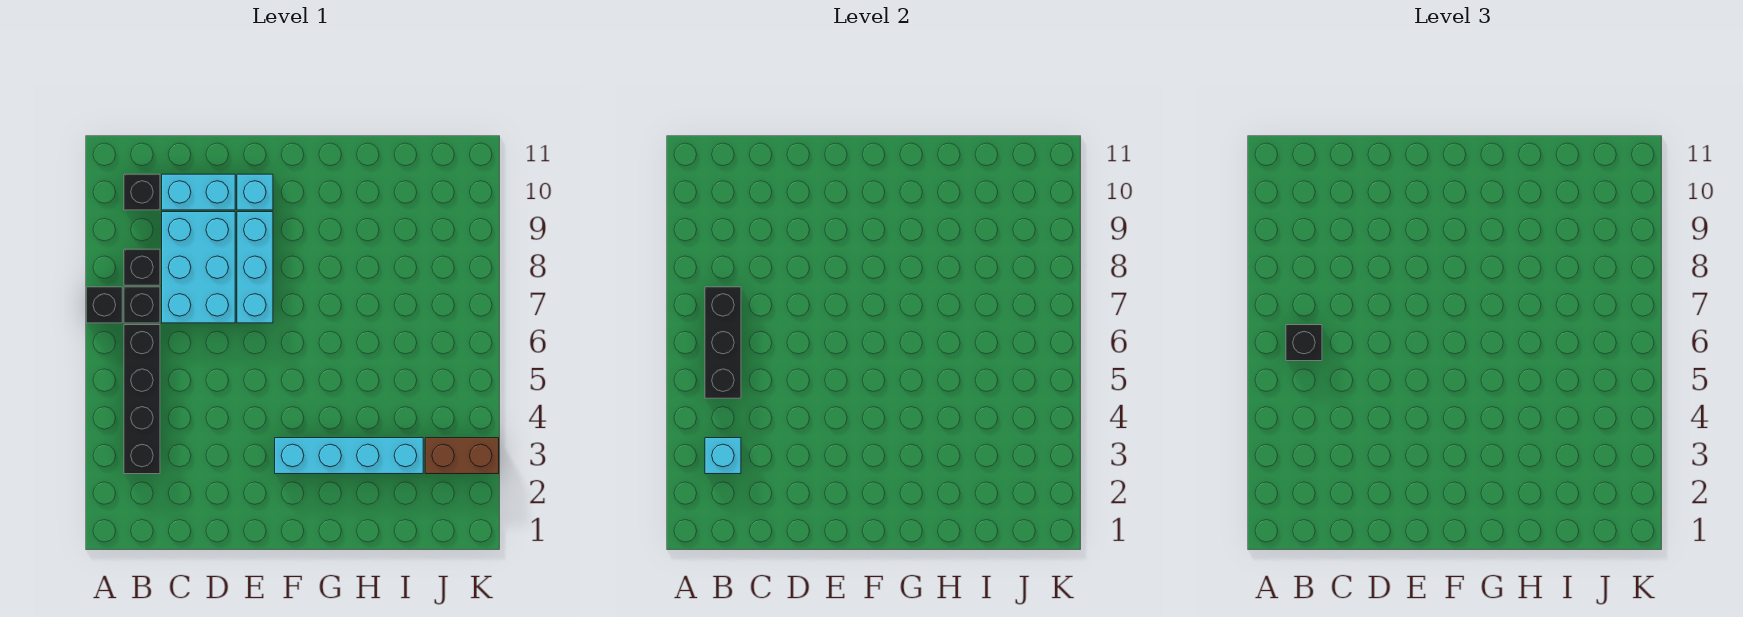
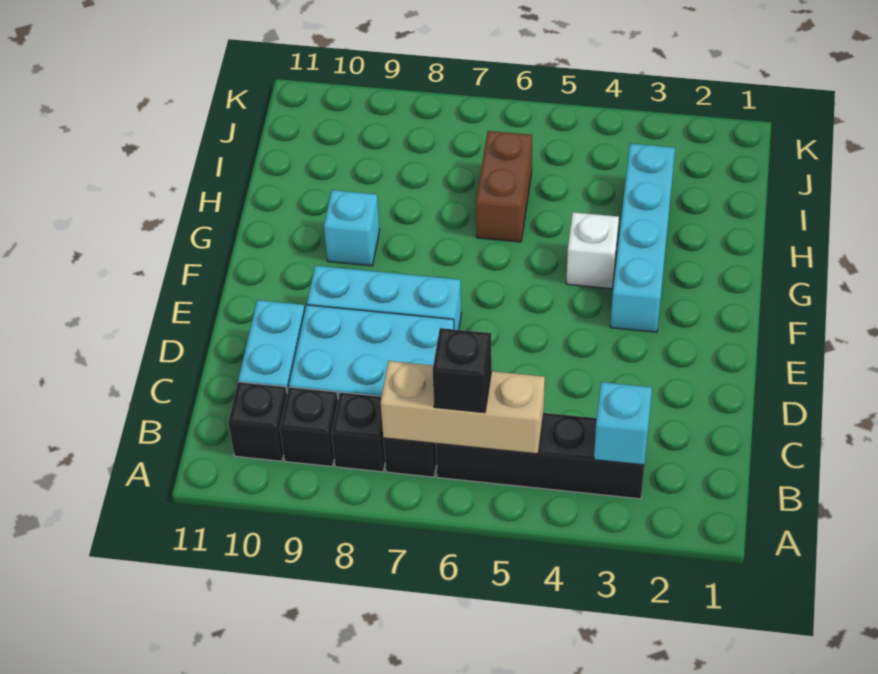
black 1x1 brick [86,287,122,323] -> black 1x1 brick moved to [280,387,338,467]
black 1x3 brick [705,287,741,398] -> tan 1x3 brick [381,361,545,454]
cyan 1x1 brick [237,174,273,210] -> cyan 1x1 brick moved to [324,190,380,266]
none -> white 1x1 brick [566,212,619,289]
brown 1x2 brick [425,438,499,474] -> brown 1x2 brick moved to [476,131,532,242]

